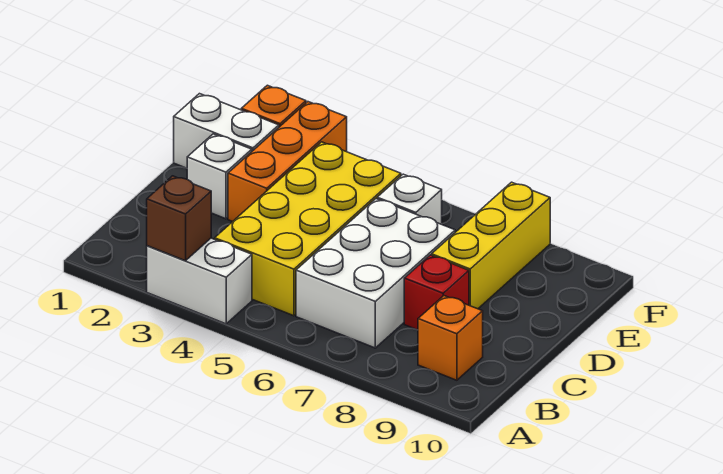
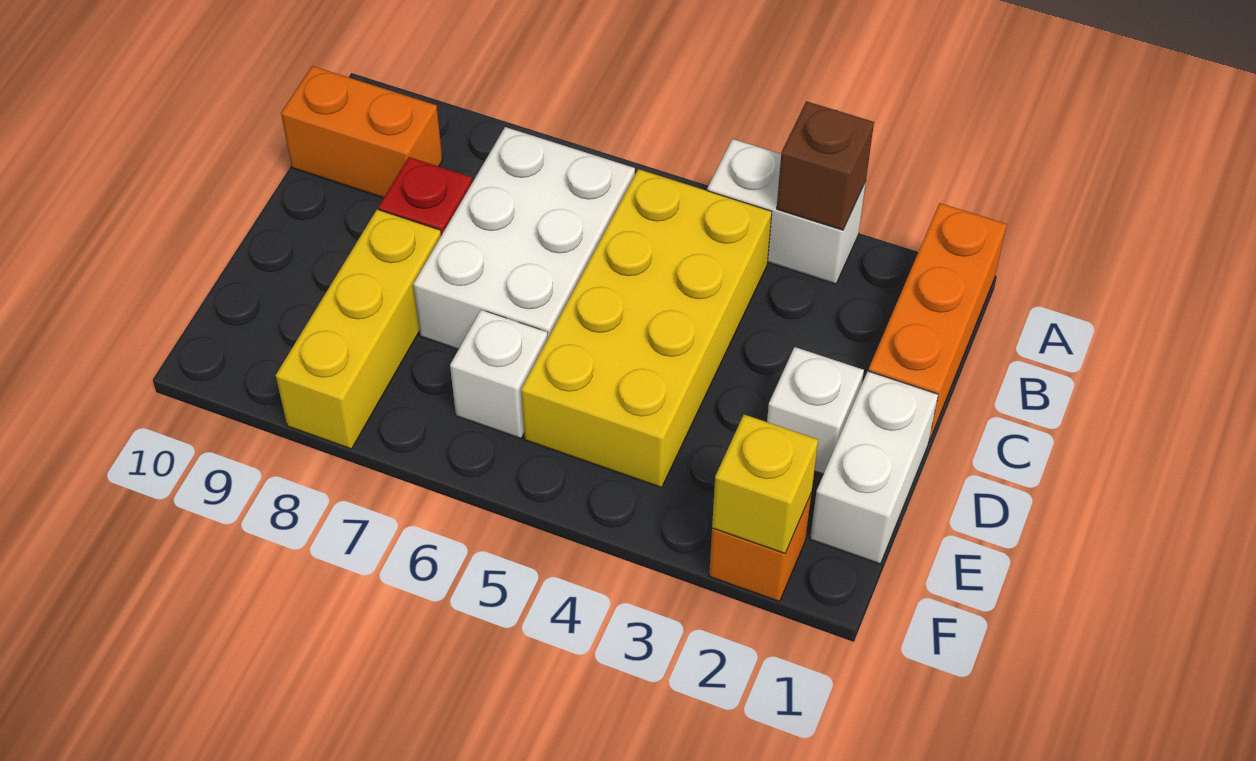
orange 1x1 brick [418,296,483,380] -> orange 1x2 brick [281,66,442,198]
orange 1x3 brick [228,102,347,221] -> orange 1x3 brick moved to [868,203,1007,441]
white 1x2 brick [174,94,279,168] -> white 1x2 brick turned to [810,371,938,564]
none -> yellow 1x1 brick [712,415,818,553]

